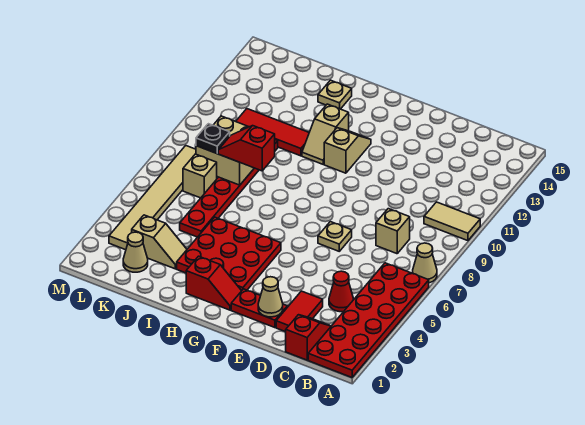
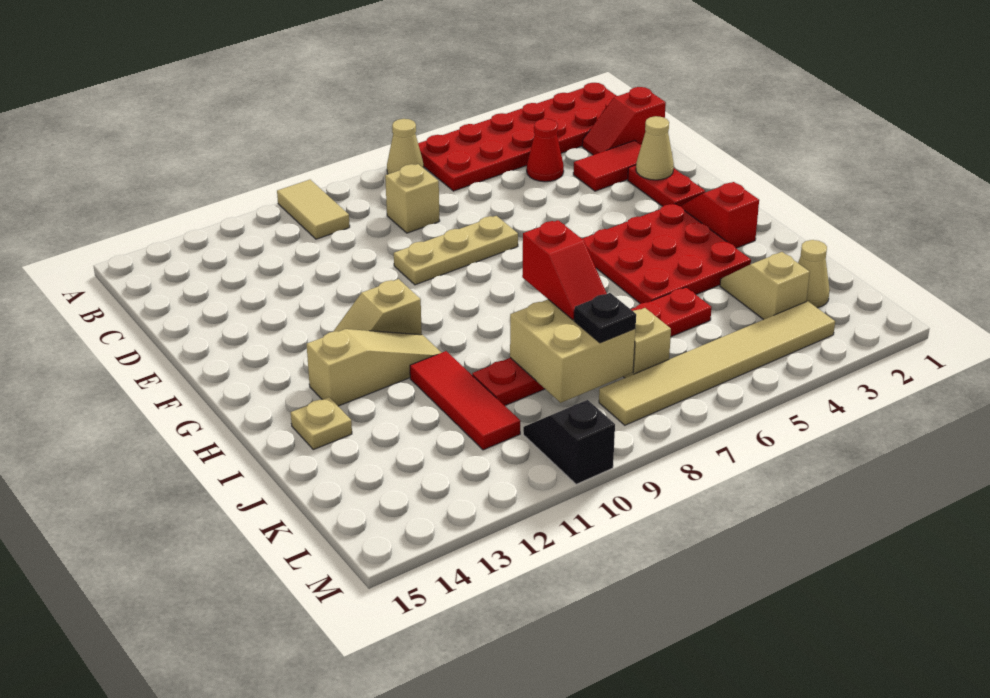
tan 1x1 plate [318,222,352,251] -> tan 1x3 plate [394,216,518,285]
tan 1x2 slope [302,104,349,164] -> tan 1x3 slope [307,329,442,406]
none -> black 1x2 slope [523,400,615,484]

